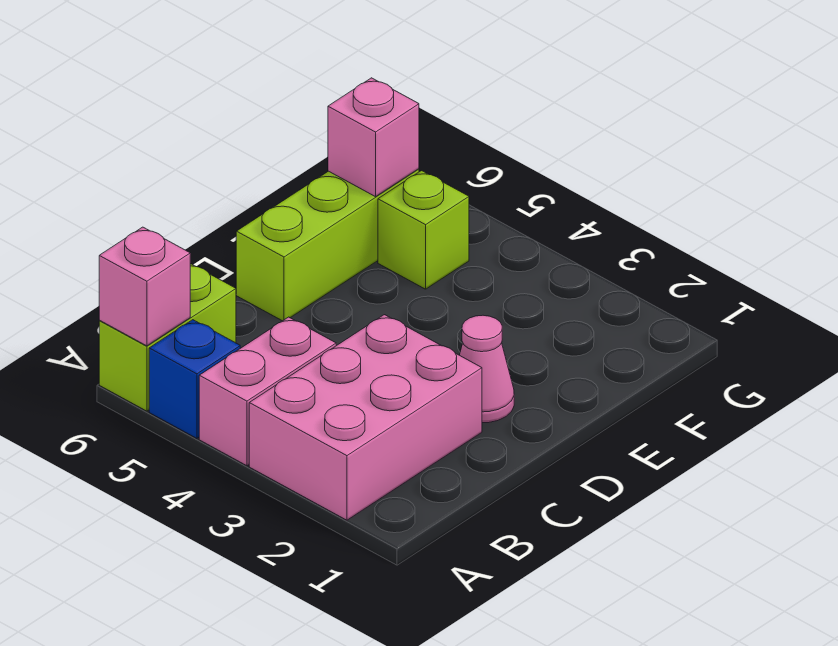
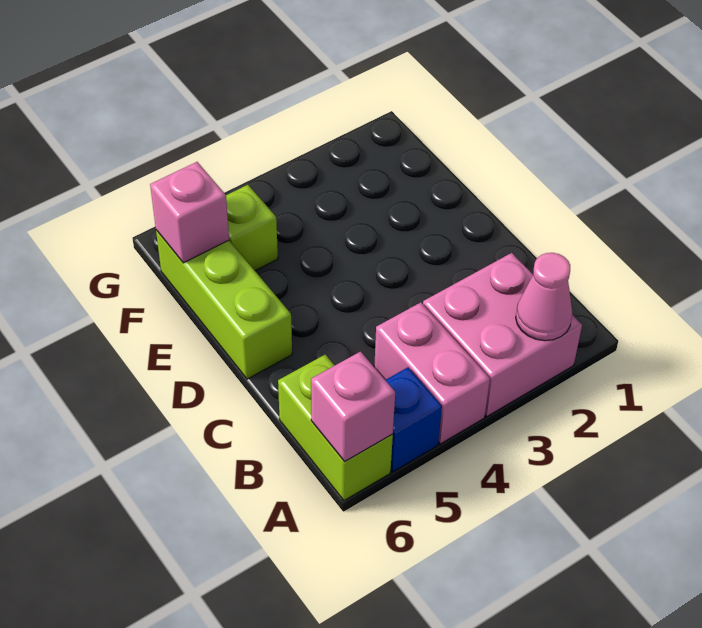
pink 2x3 brick [249,315,482,520] -> pink 2x2 brick [423,253,582,416]
pink 1x1 cone [460,315,514,423] -> pink 1x1 cone moved to [516,253,572,341]

